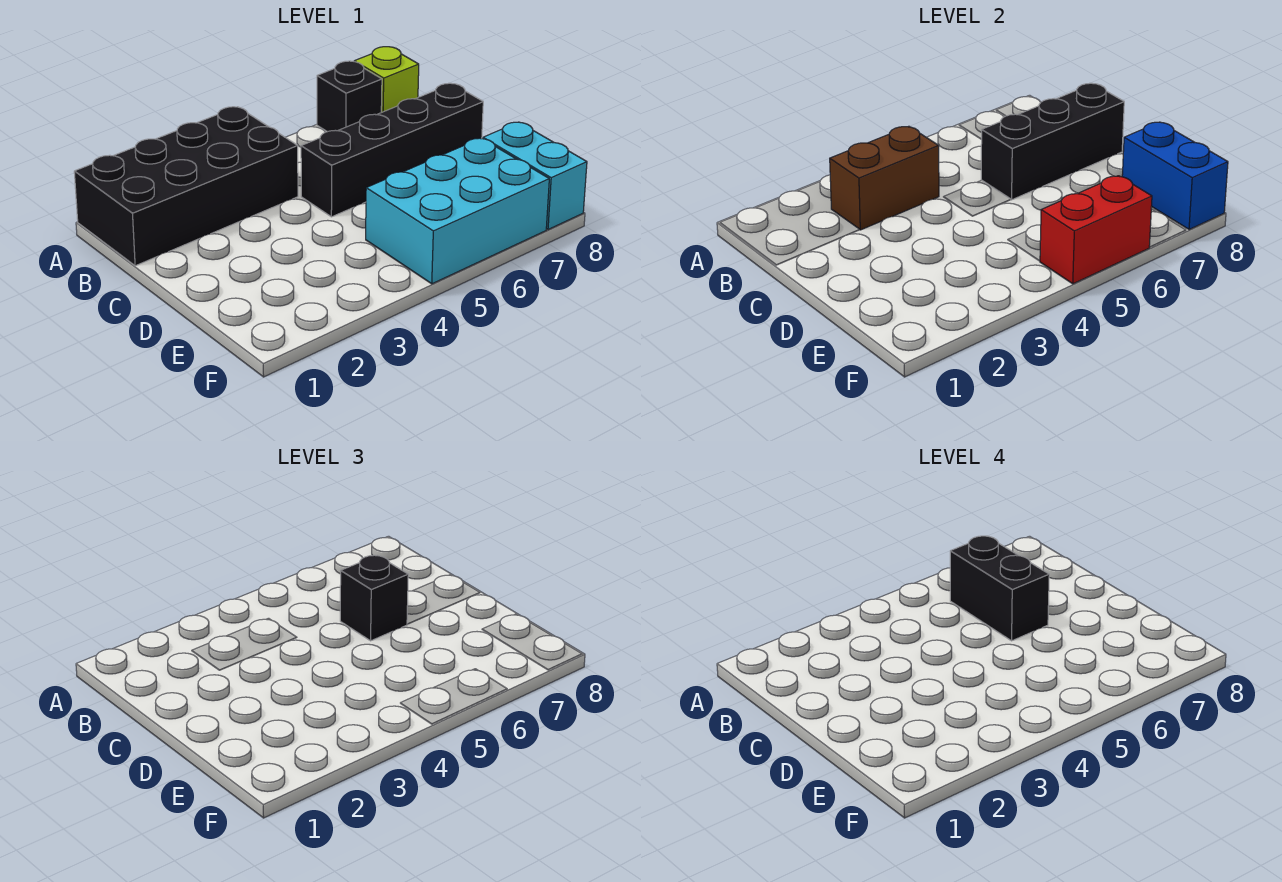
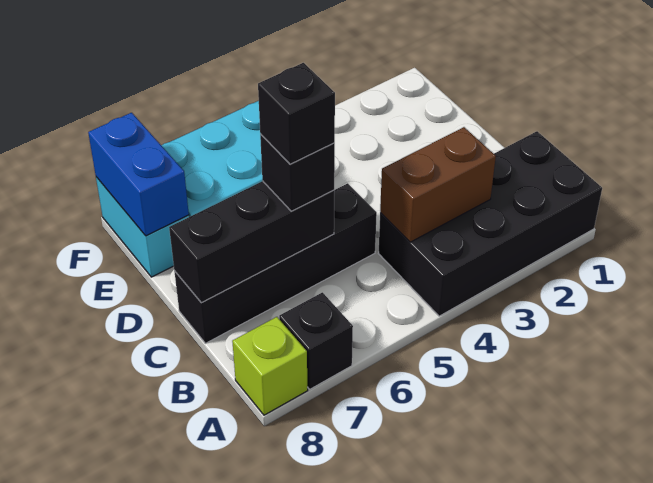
black 1x2 brick [950,536,1049,641] -> black 1x1 brick [258,63,335,164]
red 1x2 brick [1040,176,1152,284] -> none

